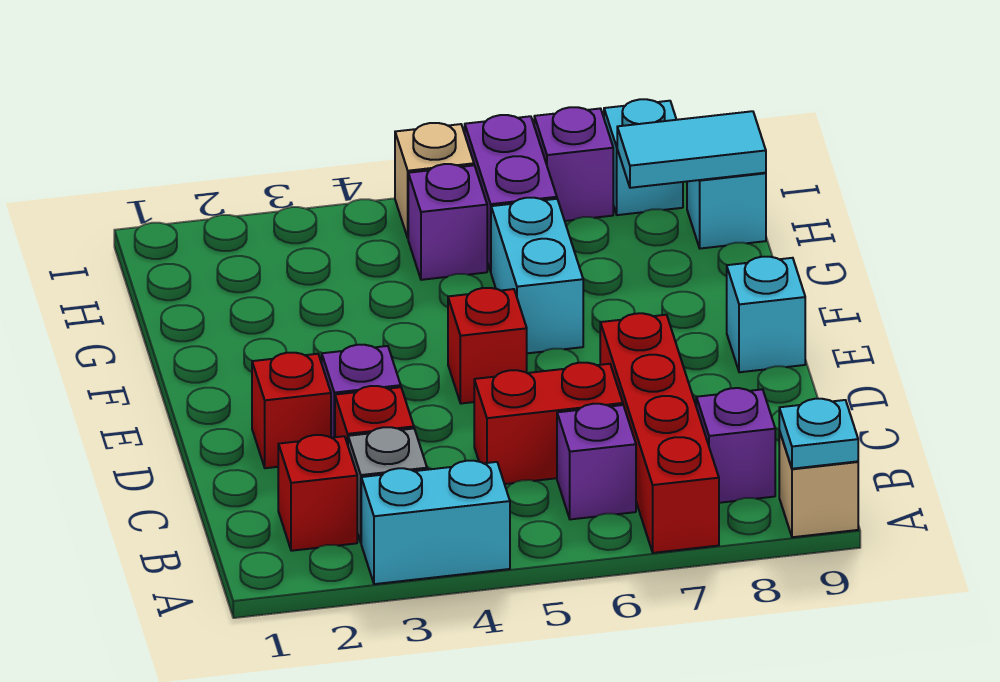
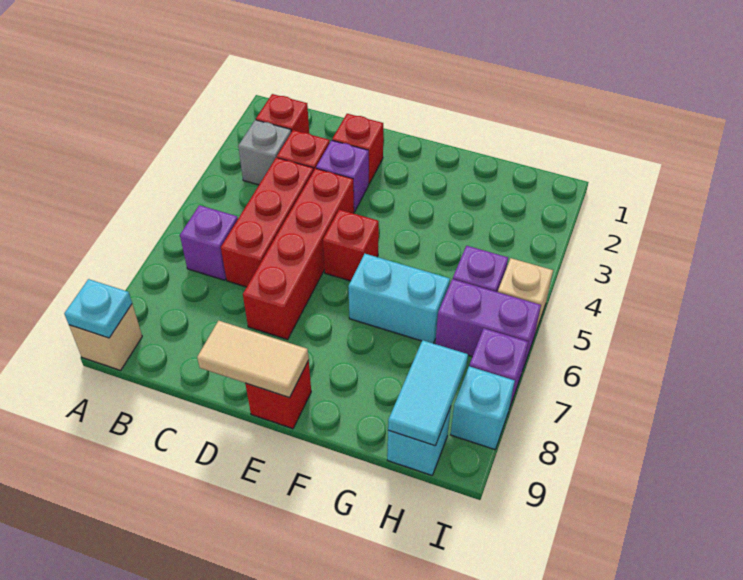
cyan 1x2 brick [361,461,510,584] -> none
red 1x4 brick [600,313,719,553] -> red 1x4 brick turned to [243,168,354,339]
purple 1x1 brick [696,388,775,503] -> none
red 1x2 brick [474,363,623,484] -> red 1x3 brick [221,158,313,287]
none -> tan 1x2 tile [197,321,309,398]
cyan 1x1 brick [727,257,805,372] -> red 1x1 brick [245,361,311,429]

